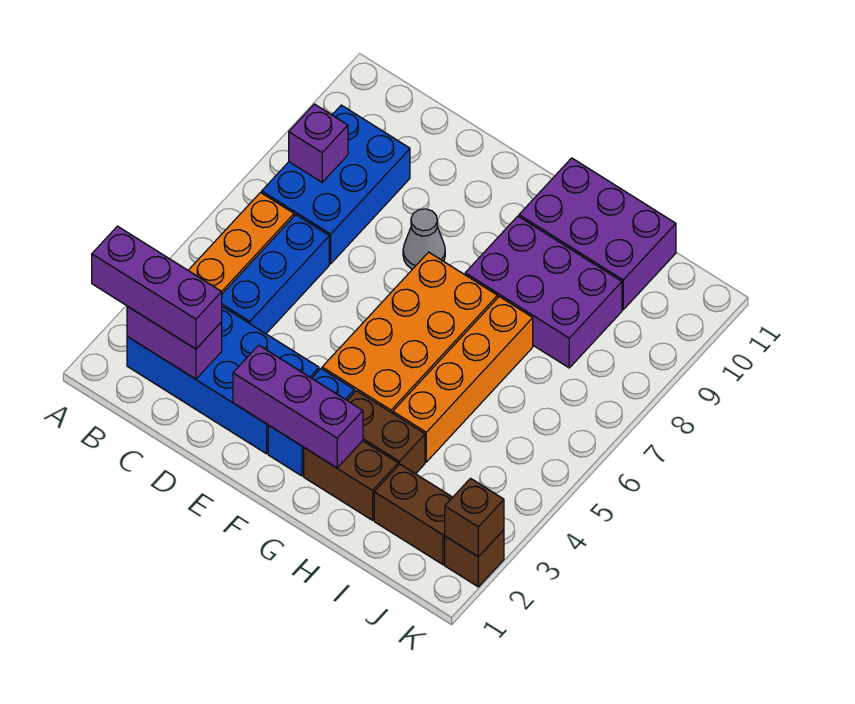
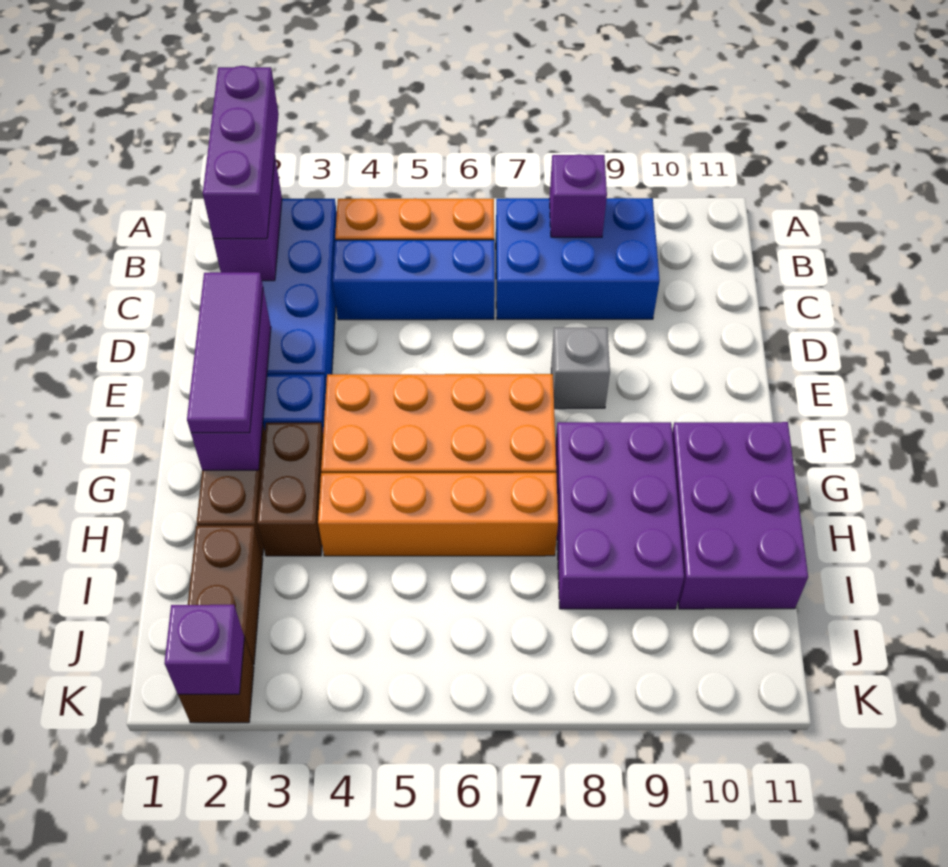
none -> purple 1x3 tile [187,272,263,433]
grey 1x1 cone [403,209,445,269] -> grey 1x1 brick [551,328,610,409]
brown 1x1 brick [445,478,504,557] -> purple 1x1 brick [164,605,244,694]

